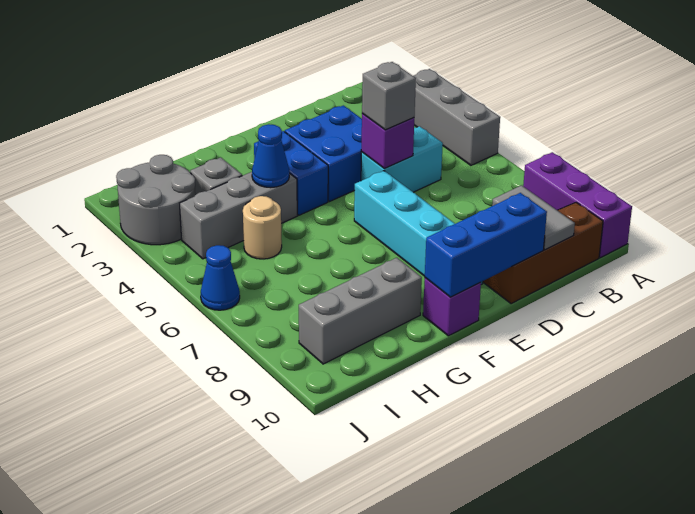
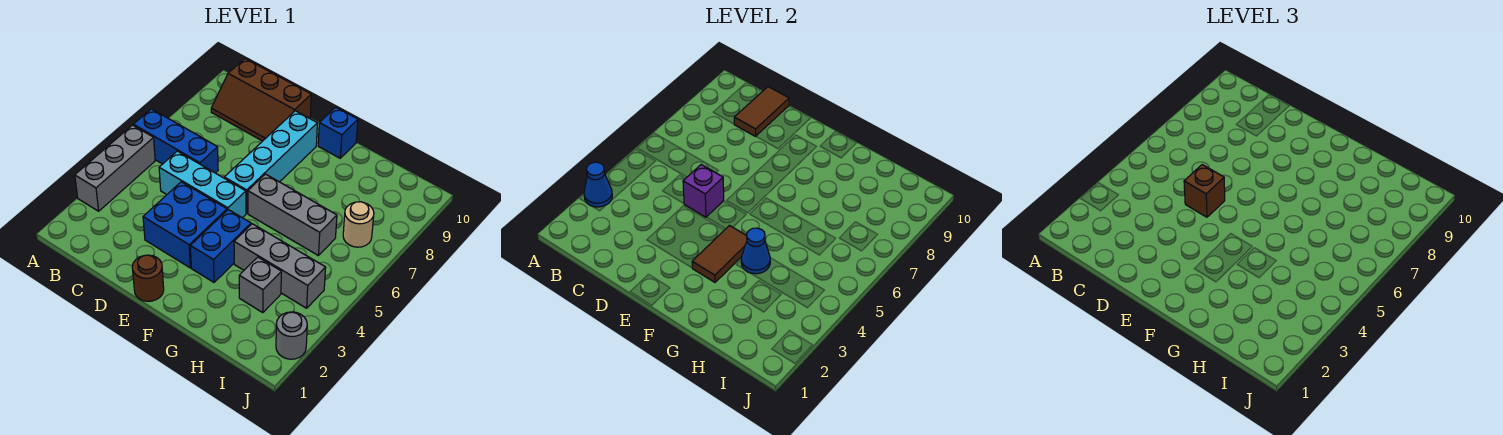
purple 1x3 brick [523,152,632,258] -> none
cyan 1x2 brick [361,126,443,192] -> cyan 1x3 brick [159,151,246,218]
grey 1x2 tile [492,185,575,250] -> brown 1x2 tile [734,87,789,136]
grey 1x1 brick [362,62,416,130] -> brown 1x1 brick [1184,165,1225,217]
blue 1x3 brick [425,193,547,297] -> blue 1x3 brick moved to [133,109,218,173]
none -> brown 1x1 round brick [132,255,164,301]
none -> brown 1x2 tile [692,226,747,282]
purple 1x1 brick [423,278,481,336] -> blue 1x1 brick [318,107,358,158]
grey 1x3 brick [299,258,422,364] -> grey 1x3 brick moved to [248,174,337,256]
tan 1x1 round brick [243,196,282,259] -> tan 1x1 round brick moved to [343,202,374,247]
grey 2x2 round brick [116,155,195,245] -> grey 1x1 round brick [276,312,307,359]
blue 1x1 cone [201,245,240,310] -> blue 1x1 cone moved to [584,162,612,207]

